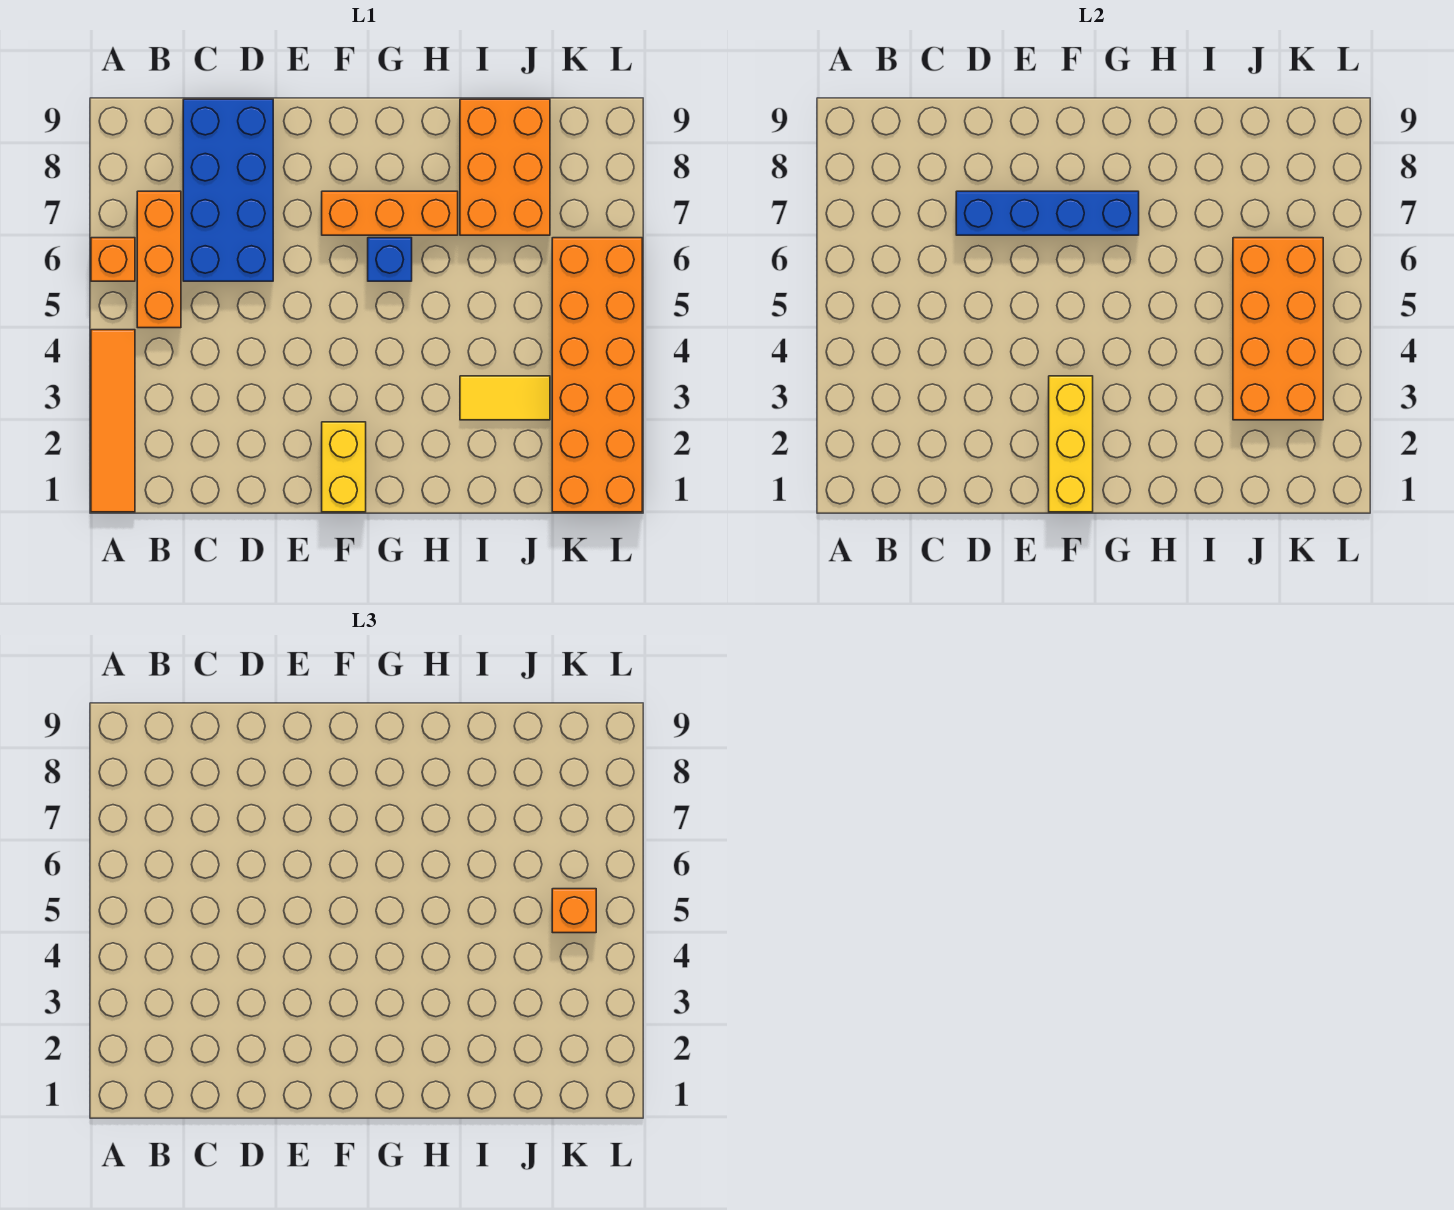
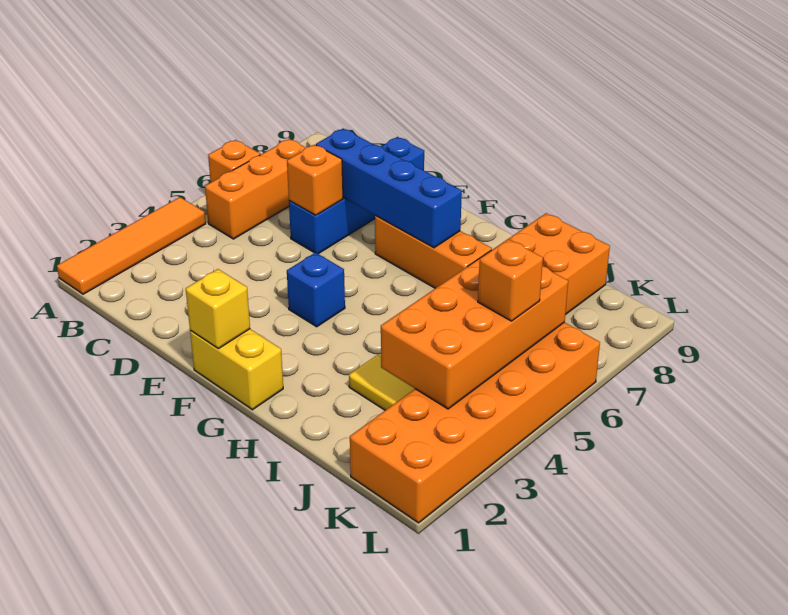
blue 2x4 brick [183,99,273,281] -> blue 1x4 brick [289,137,424,254]
none -> orange 1x1 brick [287,145,343,215]
yellow 1x2 brick [322,422,366,512] -> yellow 1x2 brick turned to [190,329,283,410]
yellow 1x3 brick [1049,376,1093,512] -> yellow 1x1 brick [186,269,250,349]
blue 1x1 brick [368,238,412,281] -> blue 1x1 brick moved to [287,253,345,327]

